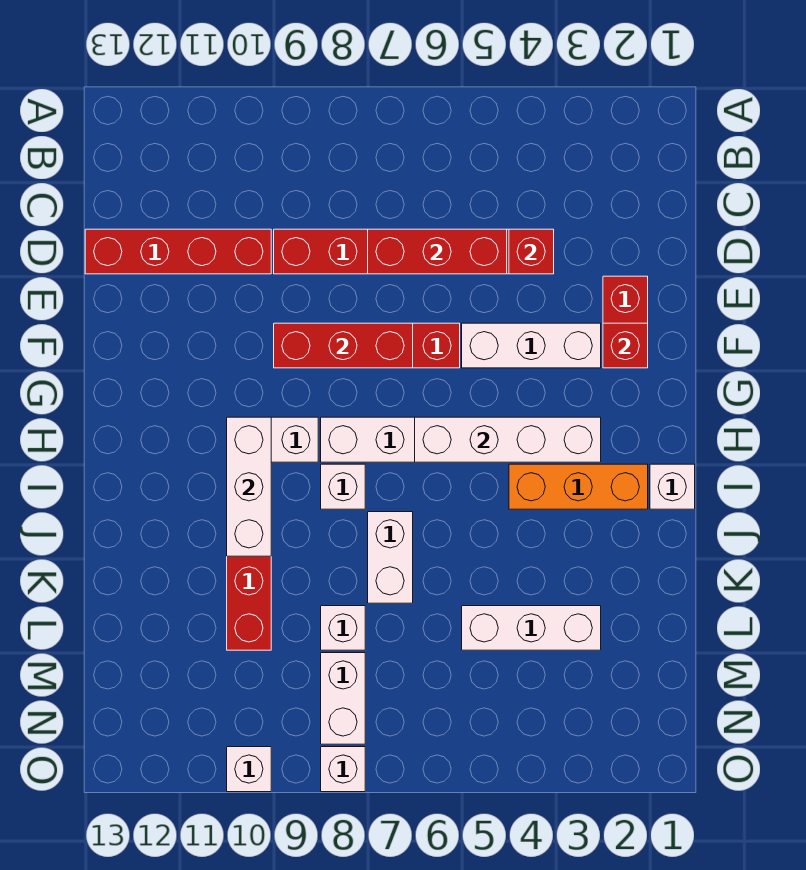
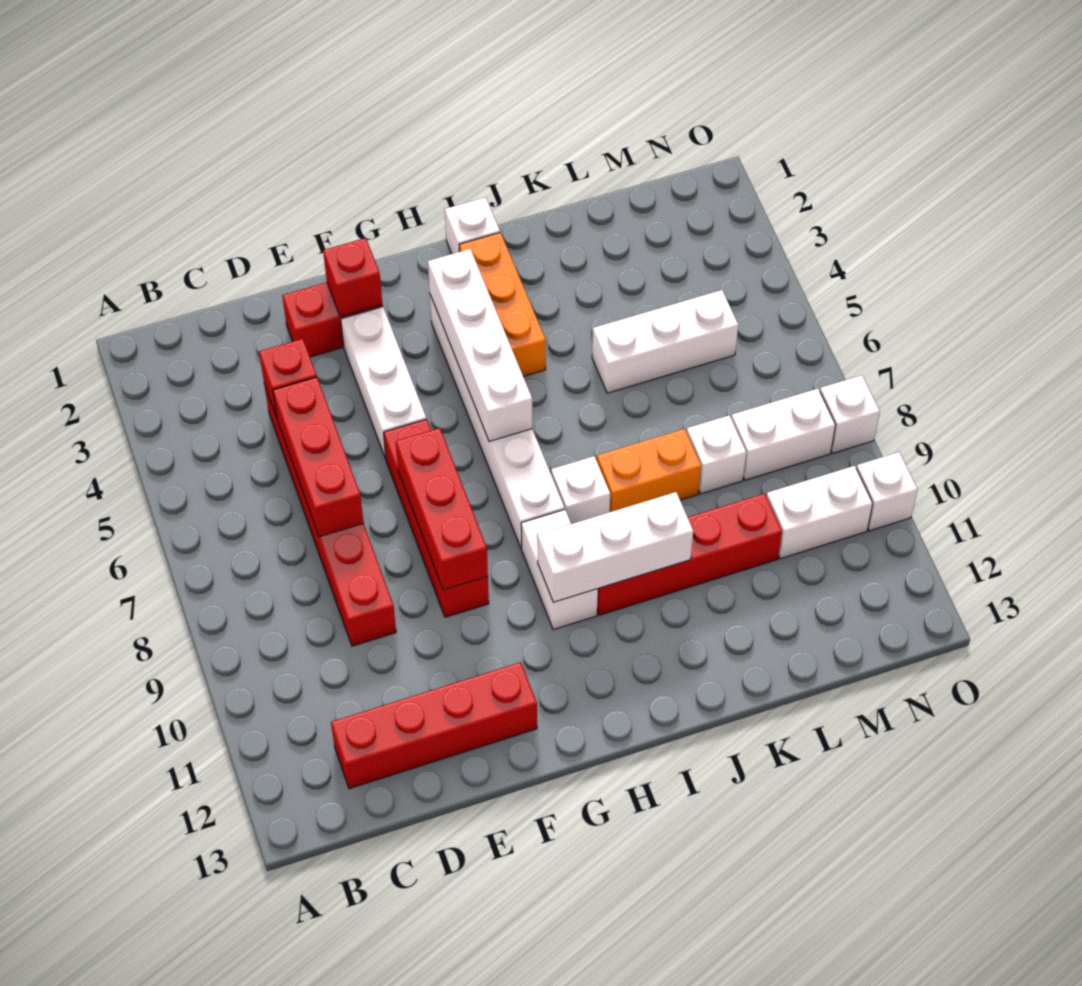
red 1x4 brick [85,229,271,274] -> red 1x4 brick turned to [331,662,537,789]
white 1x2 brick [368,512,413,603] -> white 1x2 brick moved to [767,466,873,559]
none -> orange 1x2 brick [597,429,701,512]
white 1x3 brick [462,606,601,650] -> white 1x3 brick turned to [592,290,738,393]

